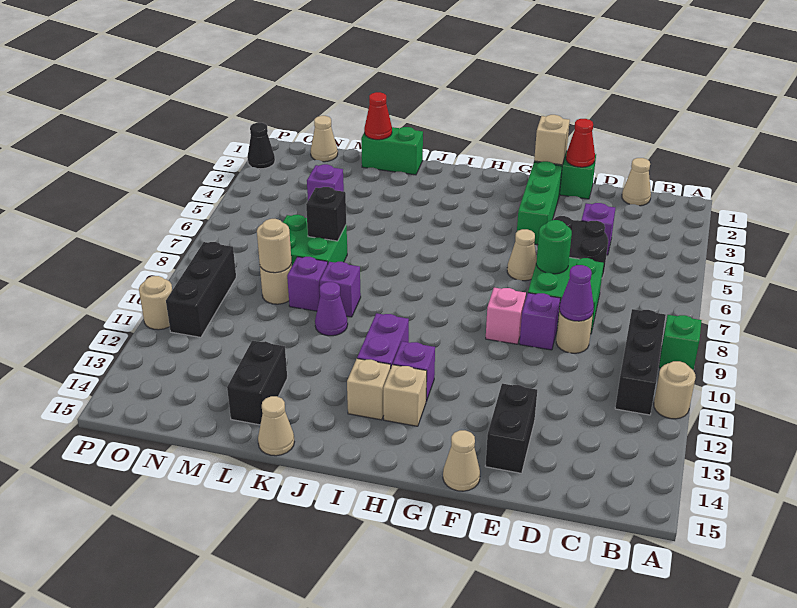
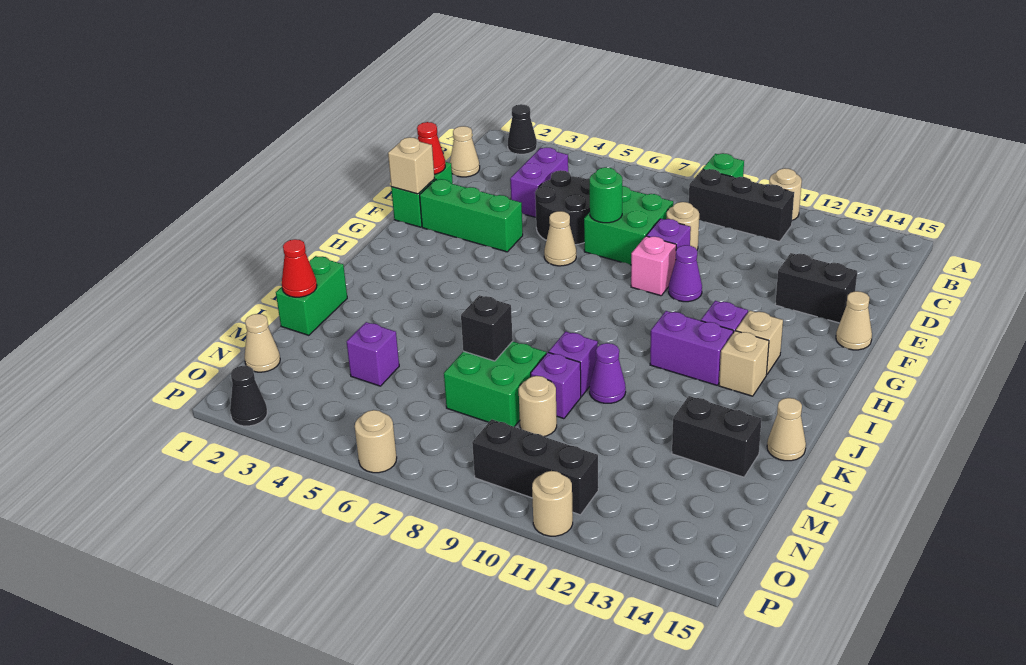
none -> black 1x1 cone [508,104,537,154]
purple 1x1 brick [581,203,615,255] -> purple 1x2 brick [510,147,568,217]
purple 1x1 cone [560,265,594,321] -> purple 1x1 cone moved to [669,245,702,302]
tan 1x1 round brick [257,219,292,273] -> tan 1x1 round brick moved to [355,410,397,473]

